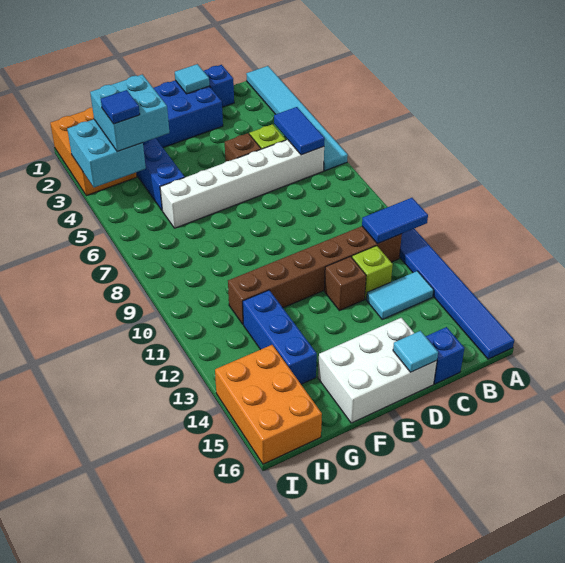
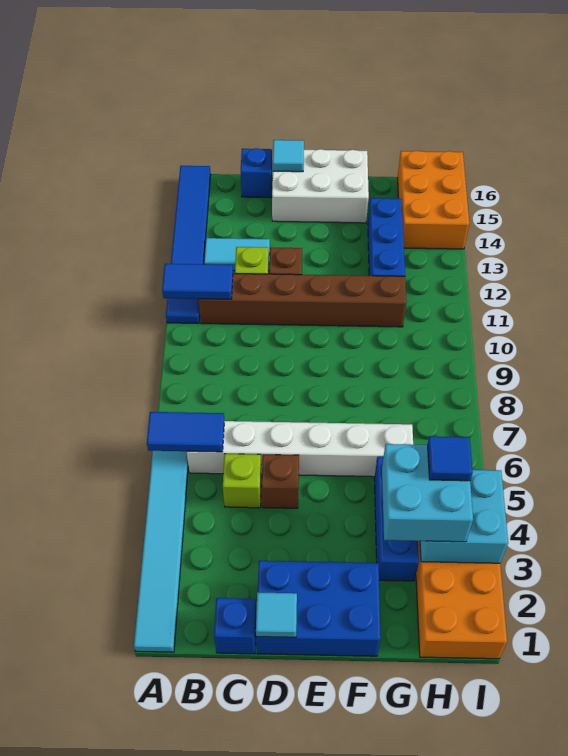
blue 1x2 tile [274,107,325,155] -> blue 1x2 tile turned to [147,412,224,452]

